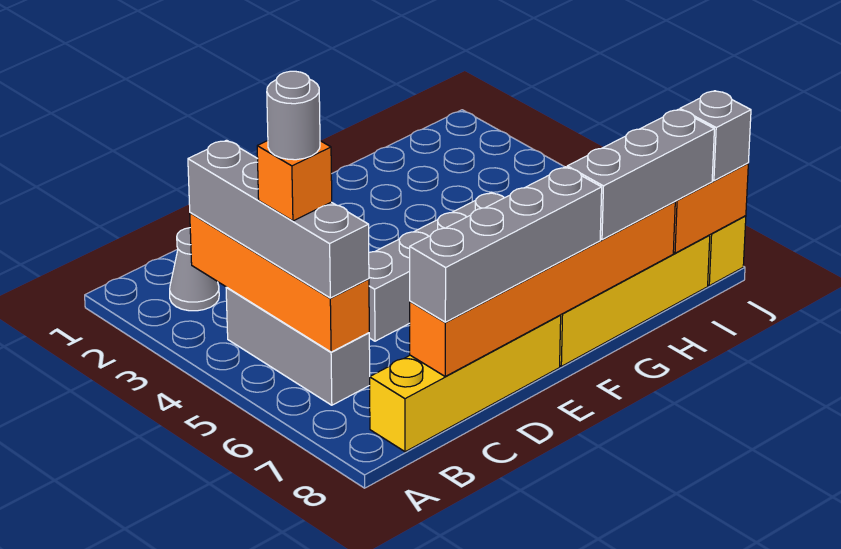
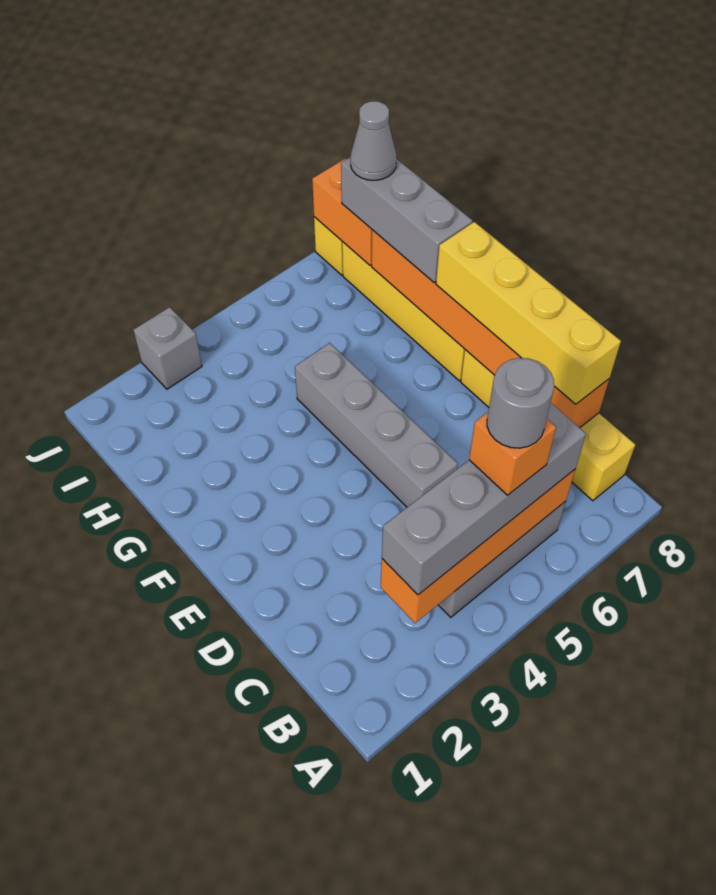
grey 1x1 cone [170,228,219,311] -> grey 1x1 cone moved to [350,101,397,180]
grey 1x4 brick [410,167,602,322] -> yellow 1x4 brick [436,222,621,404]
grey 1x1 brick [680,91,751,181] -> grey 1x1 brick moved to [133,307,202,389]

